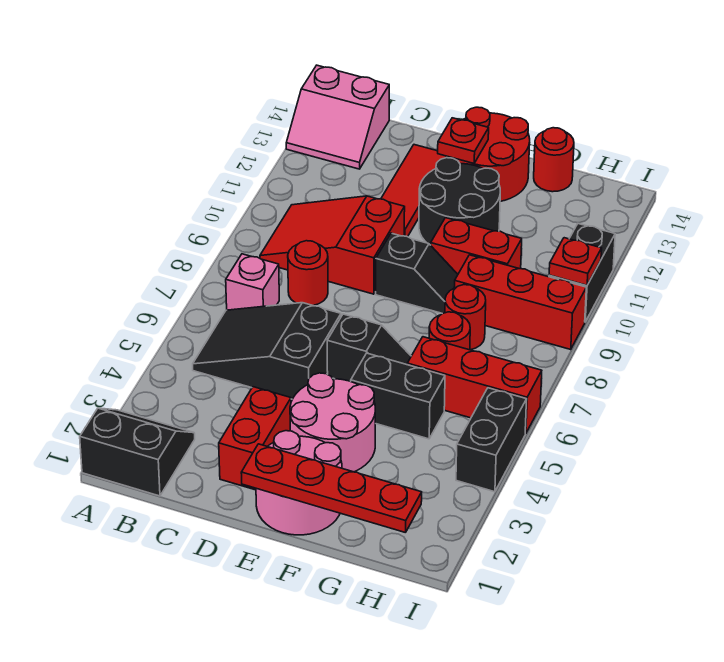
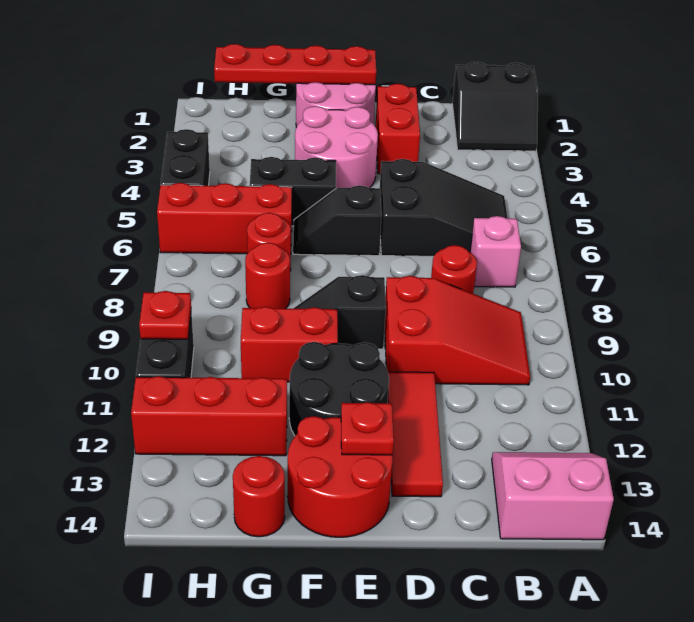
red 1x3 brick [454,255,586,349] -> red 1x3 brick moved to [131,376,287,456]

